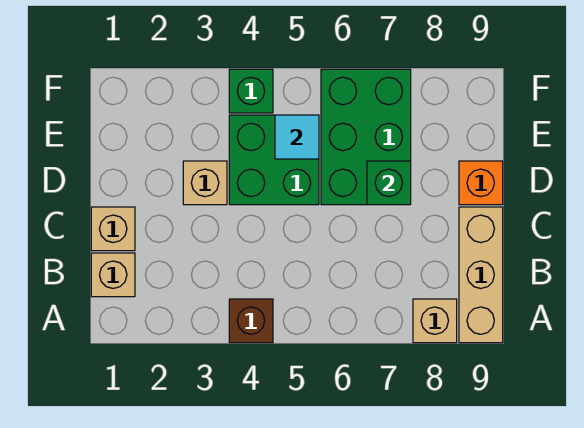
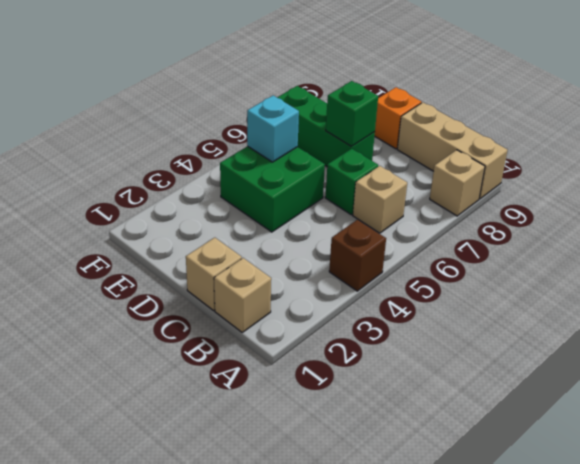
tan 1x1 brick [183,161,227,205] -> tan 1x1 brick moved to [353,166,407,233]
green 2x3 brick [321,69,411,205] -> green 1x3 brick [277,86,375,167]
cyan 1x1 tile [275,115,319,159] -> cyan 1x1 brick [247,95,299,162]
green 1x1 brick [229,69,273,113] -> green 1x1 brick moved to [325,149,378,215]

